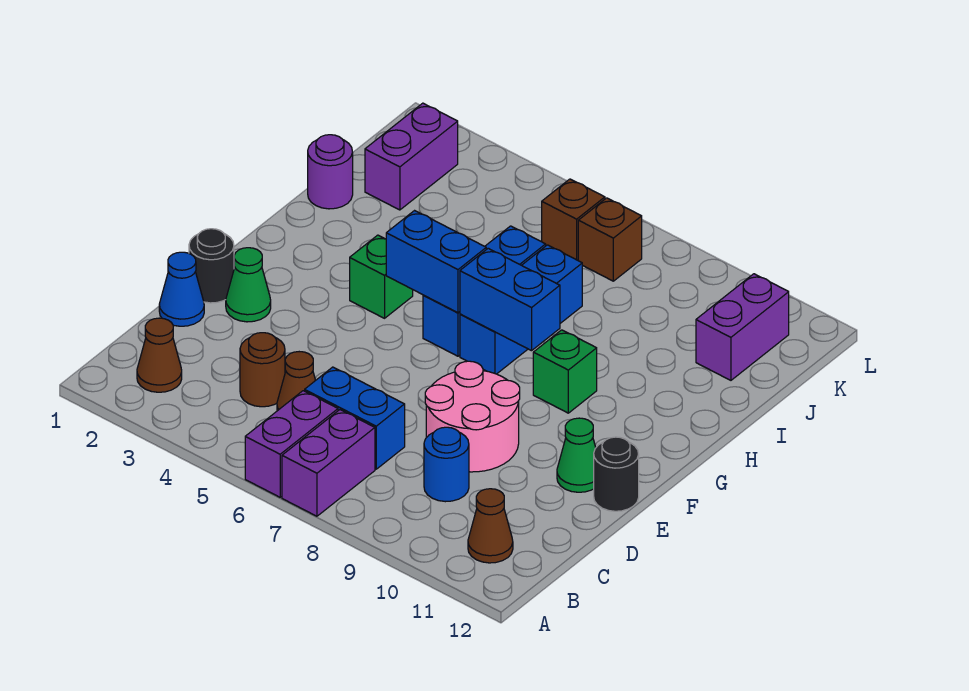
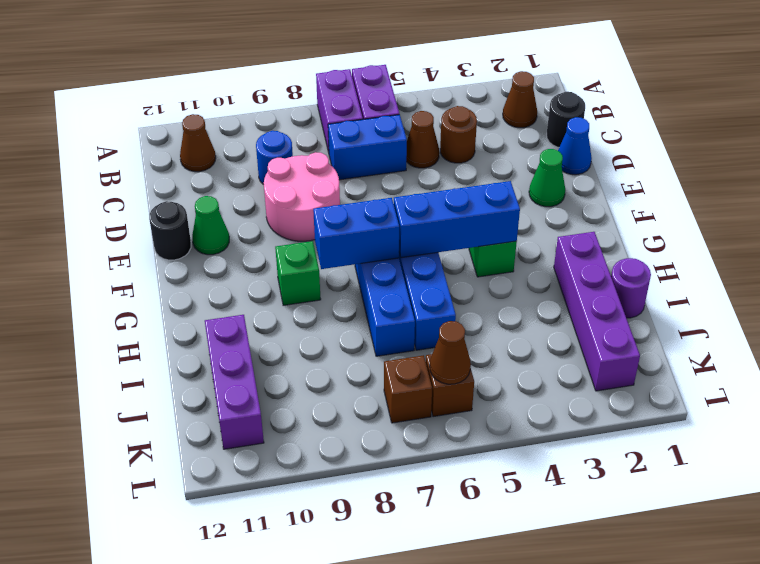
black 1x1 round brick [189,229,234,303] -> black 1x1 round brick moved to [547,92,585,148]
blue 1x2 brick [386,211,486,313] -> blue 1x3 brick [393,181,520,258]
purple 1x2 brick [365,103,458,210] -> purple 1x4 brick [554,232,640,391]
purple 1x2 brick [696,274,789,380] -> purple 1x3 brick [205,315,264,449]
none -> brown 1x1 cone [430,321,471,384]

